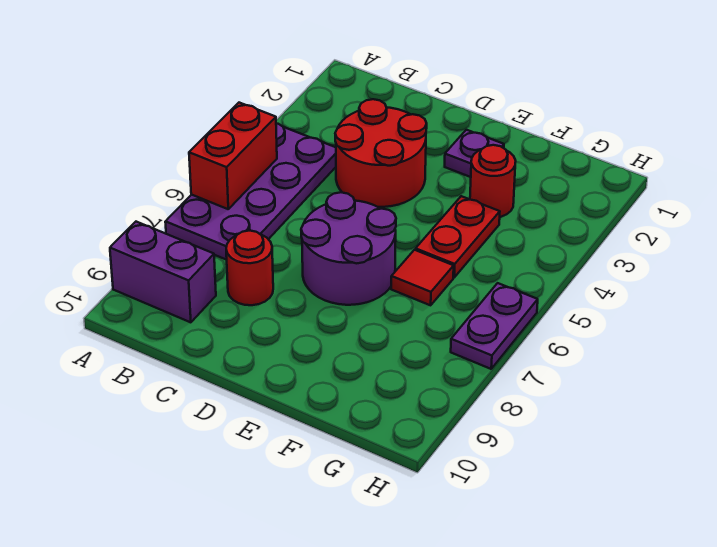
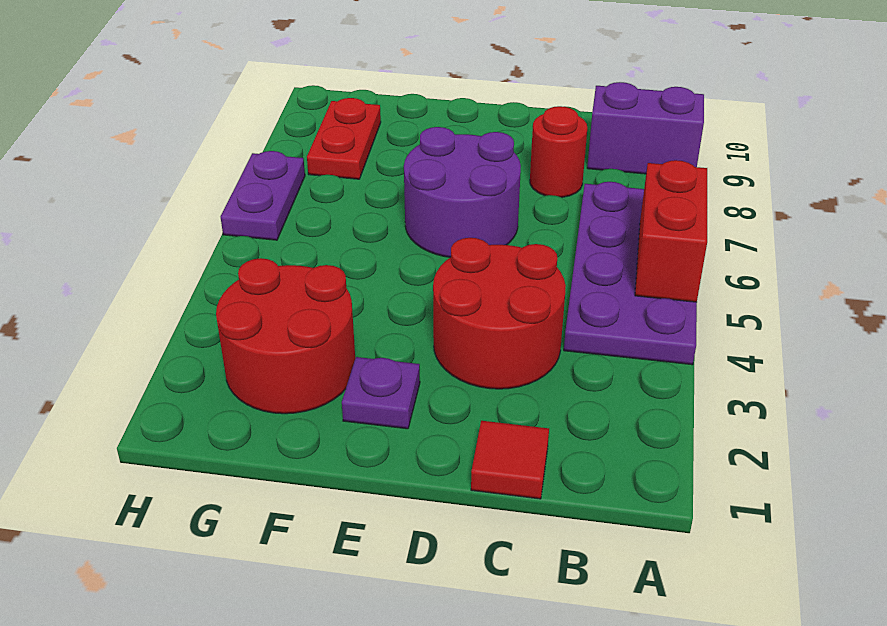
red 1x1 round brick [470,145,516,217] -> red 2x2 round brick [216,258,355,414]
red 1x2 plate [416,196,500,277] -> red 1x2 plate moved to [307,98,381,179]
red 1x1 tile [391,250,454,305] -> red 1x1 tile moved to [471,421,549,499]

